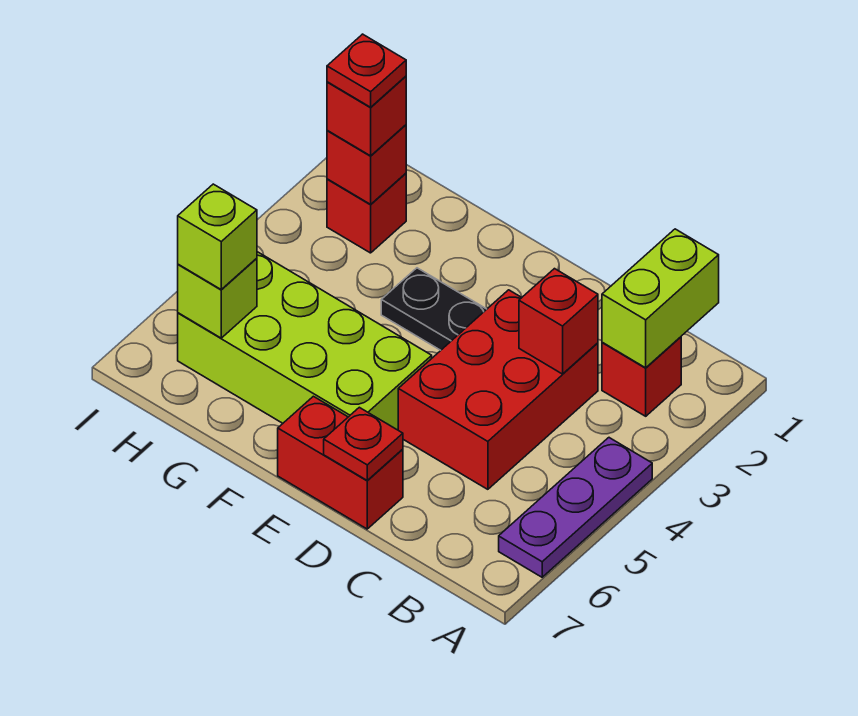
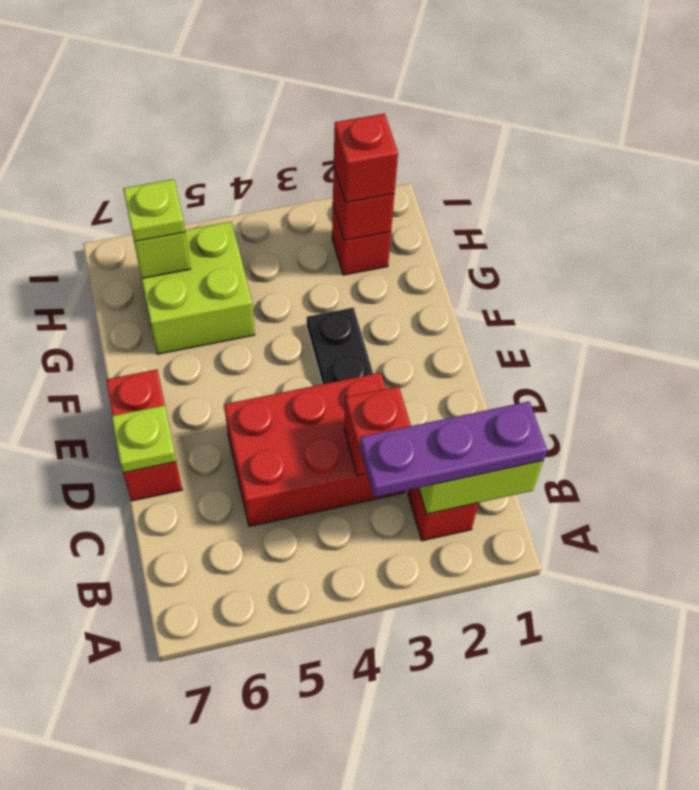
purple 1x3 plate [499,438,652,577] -> purple 1x3 plate moved to [360,401,547,497]
red 1x1 plate [324,407,403,481] -> lime 1x1 plate [112,405,176,473]
lime 2x4 brick [178,252,432,430] -> lime 2x2 brick [142,221,255,354]
red 1x1 plate [327,34,406,107] -> none
lime 1x1 brick [178,184,257,290] -> lime 1x1 plate [123,179,185,242]

